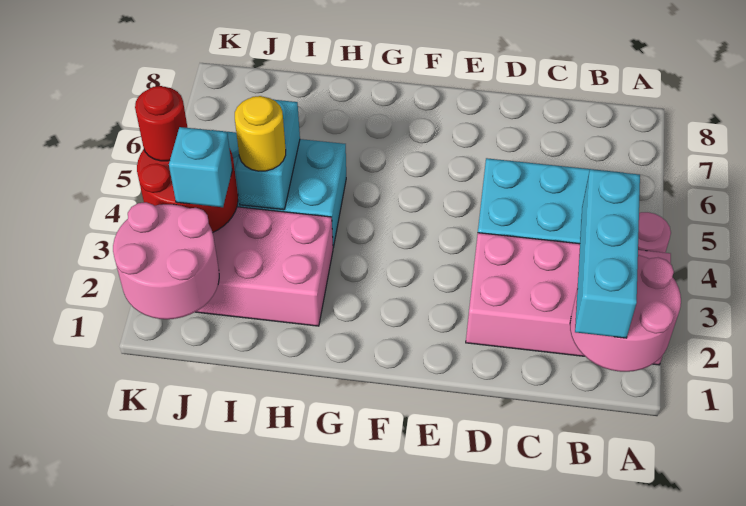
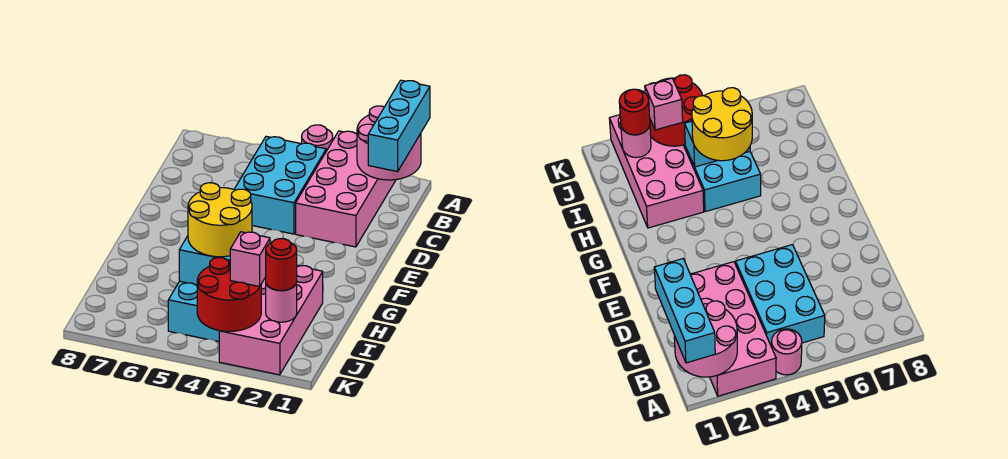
cyan 1x3 brick [575,169,640,338] -> cyan 1x3 brick turned to [368,80,430,172]
yellow 1x1 round brick [235,96,286,171] -> yellow 2x2 round brick [188,183,252,257]
pink 2x2 round brick [113,202,219,319] -> pink 1x1 round brick [266,283,297,322]
cyan 1x1 brick [169,127,232,207] -> pink 1x1 brick [230,232,270,287]
red 1x1 round brick [135,86,188,161] -> red 1x1 round brick moved to [266,239,297,291]

